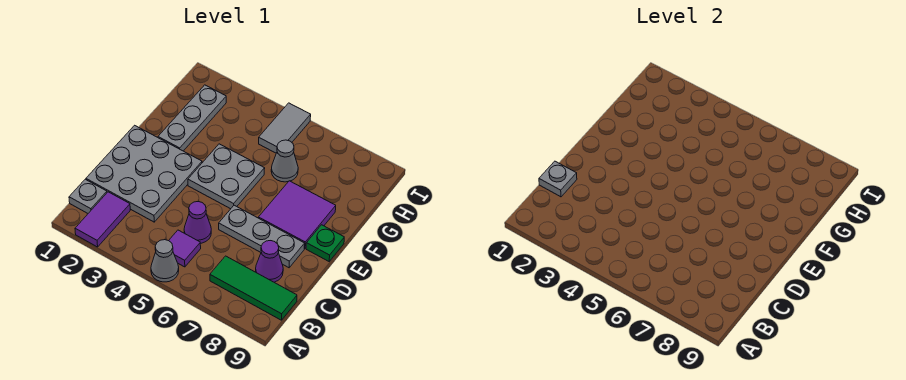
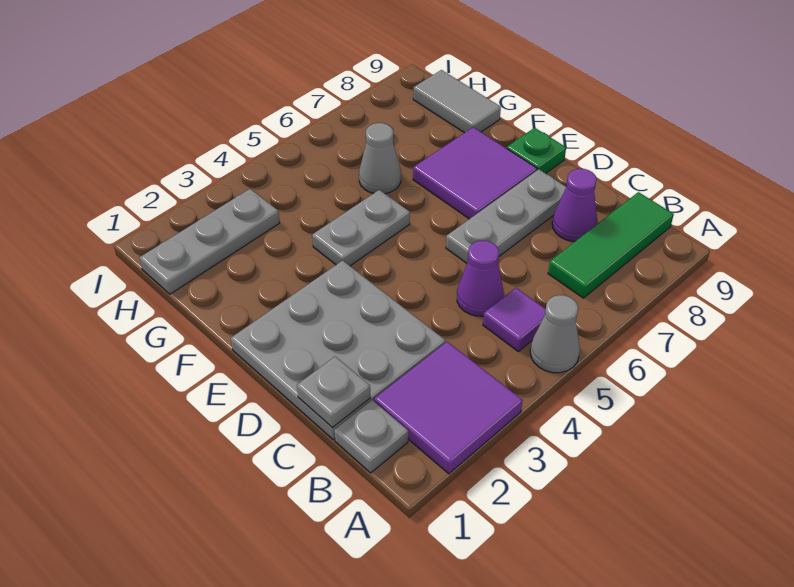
purple 1x2 tile [75,192,130,247] -> purple 2x2 tile [374,342,523,474]
grey 2x2 plate [188,144,265,209] -> grey 1x2 plate [312,190,410,266]
grey 1x3 plate [158,85,226,151] -> grey 1x3 plate turned to [140,189,280,294]
grey 1x2 tile [259,103,311,153] -> grey 1x2 tile moved to [413,70,501,133]

